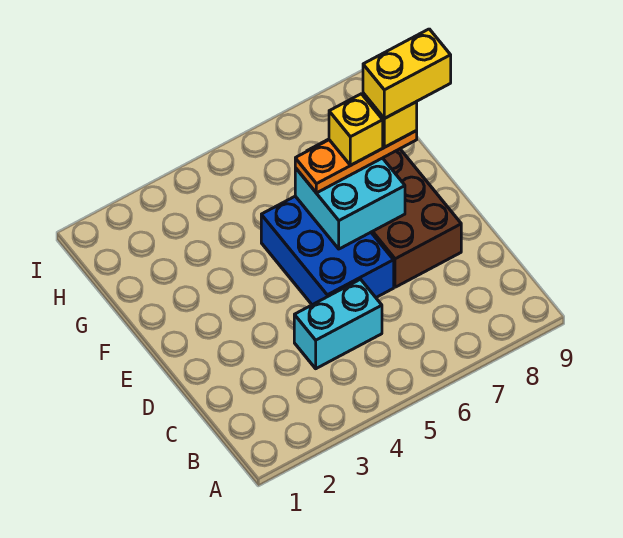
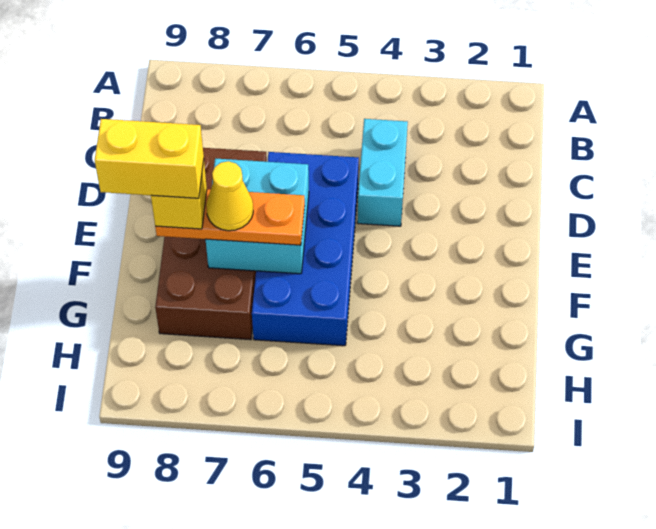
cyan 1x2 brick [294,279,382,369] -> cyan 1x2 brick turned to [357,119,408,226]
blue 2x3 brick [261,196,394,305] -> blue 2x4 brick [252,152,359,346]
yellow 1x1 brick [329,94,383,165] -> yellow 1x1 cone [206,161,253,231]

